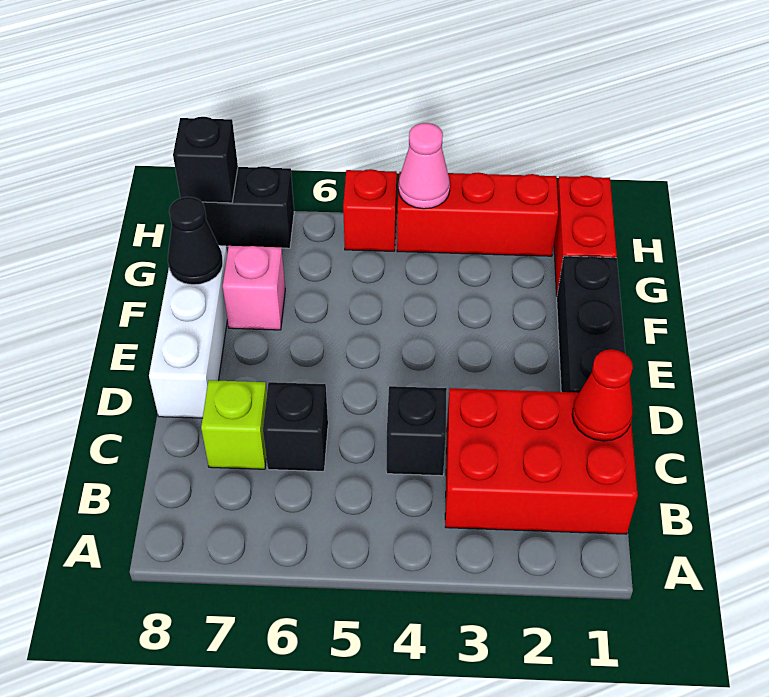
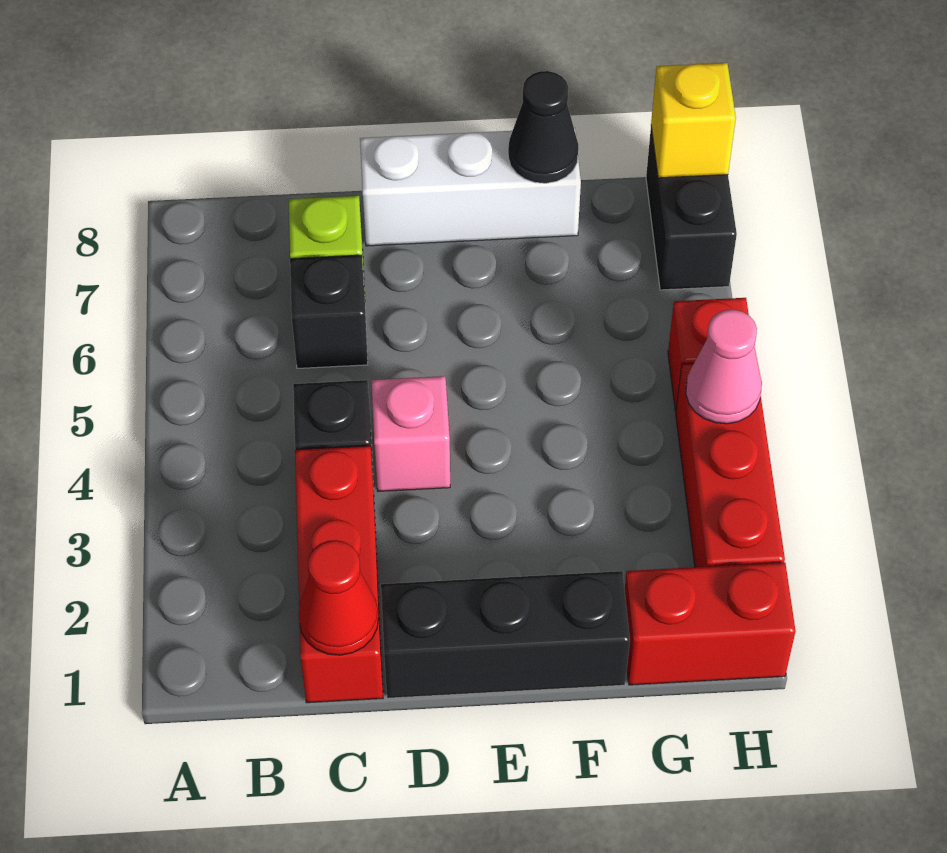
red 2x3 brick [445,388,638,534] -> red 1x3 brick [295,446,383,703]
pink 1x1 brick [223,246,285,330] -> pink 1x1 brick moved to [371,376,450,491]
black 1x1 brick [173,117,238,203] -> yellow 1x1 brick [651,63,736,178]

